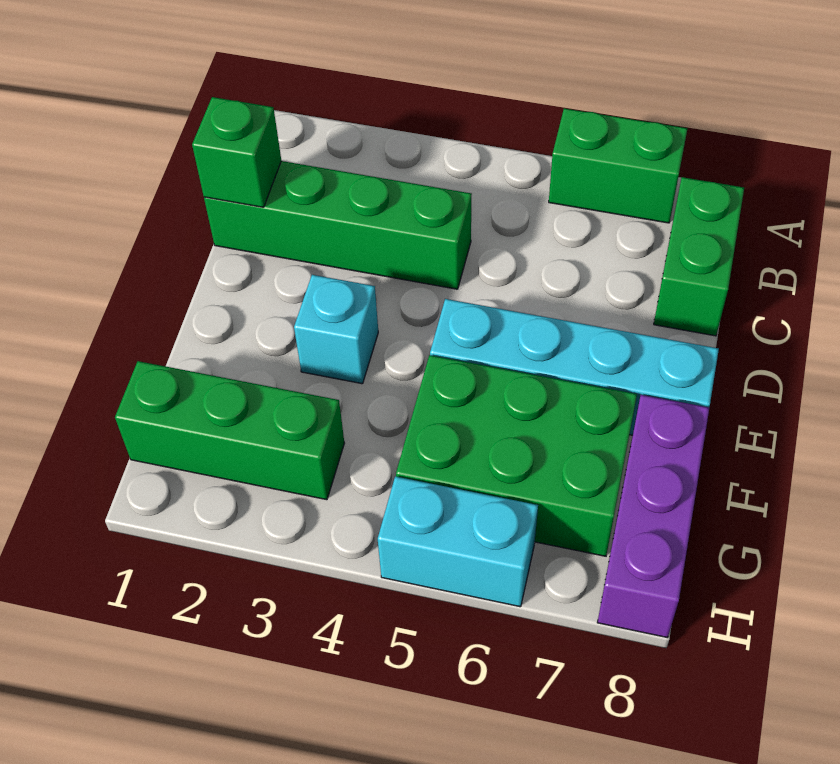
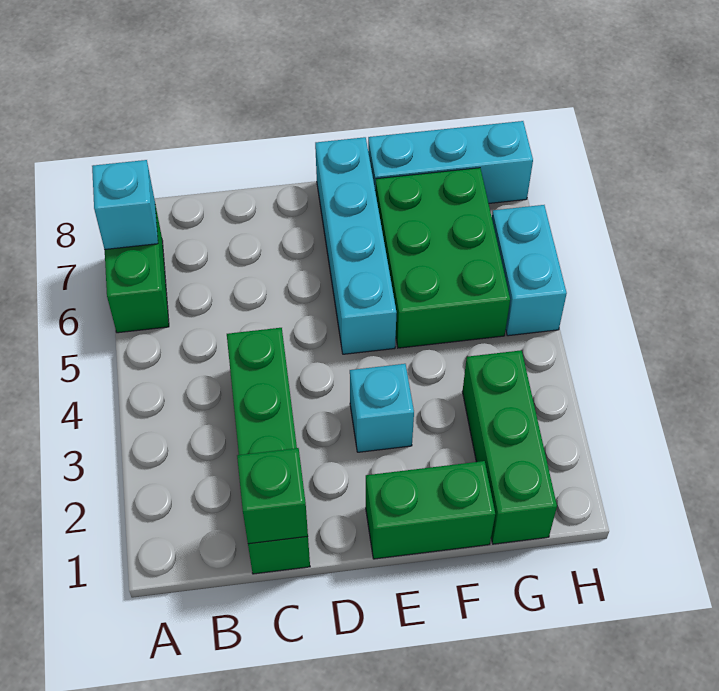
none -> cyan 1x1 brick [92,160,158,249]
green 1x2 brick [654,177,744,336] -> green 1x2 brick moved to [366,461,495,559]
purple 1x3 brick [597,395,709,638] -> cyan 1x3 brick [368,121,533,203]

